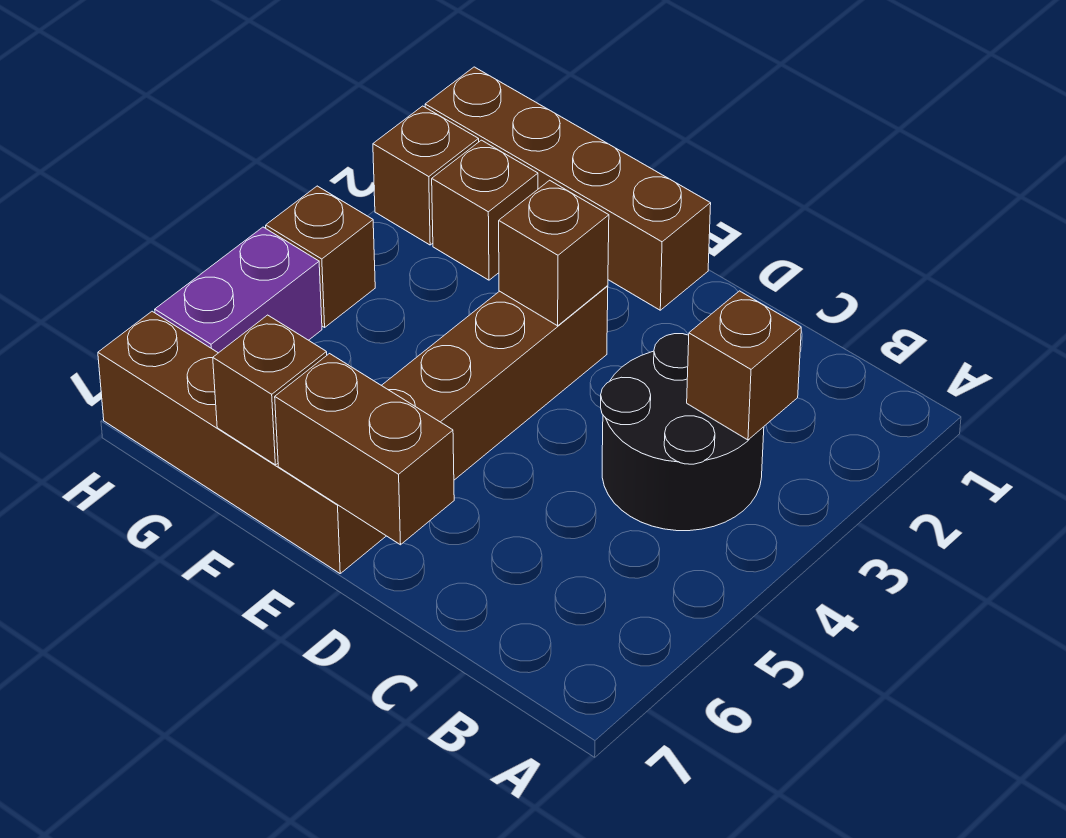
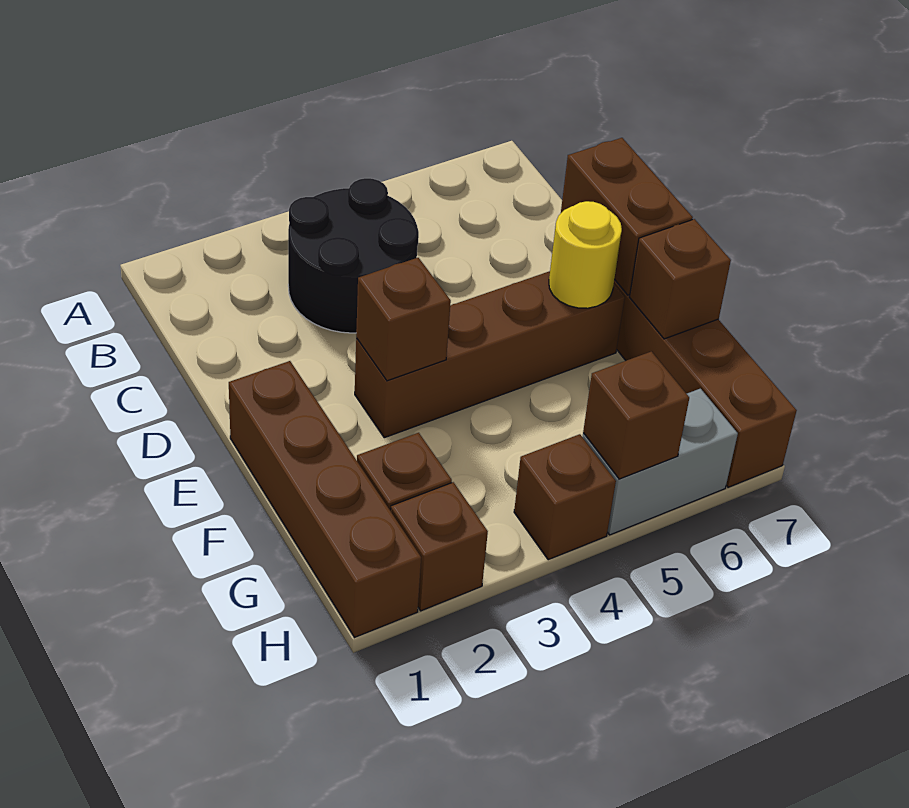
brown 1x1 brick [687,291,801,440] -> brown 1x1 brick moved to [583,351,689,479]
none -> yellow 1x1 round brick [549,201,622,308]
purple 1x2 brick [155,227,322,353] -> grey 1x2 brick [583,389,738,535]

